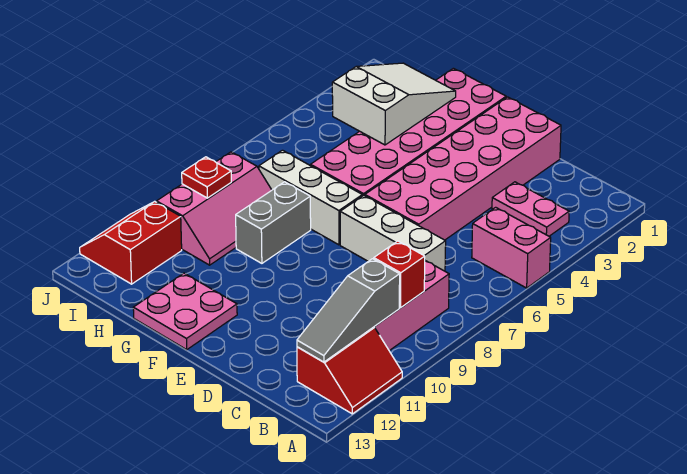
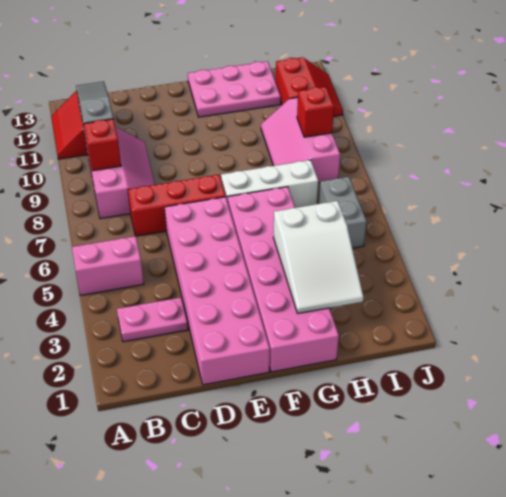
white 1x3 brick [340,195,446,271] -> red 1x3 brick [128,175,226,236]
pink 2x2 plate [133,273,237,350] -> pink 2x3 plate [188,61,281,117]
grey 1x2 brick [236,182,311,263] -> grey 1x2 brick moved to [319,177,367,248]
red 1x1 plate [182,157,231,198] -> red 1x1 brick [297,87,334,137]

